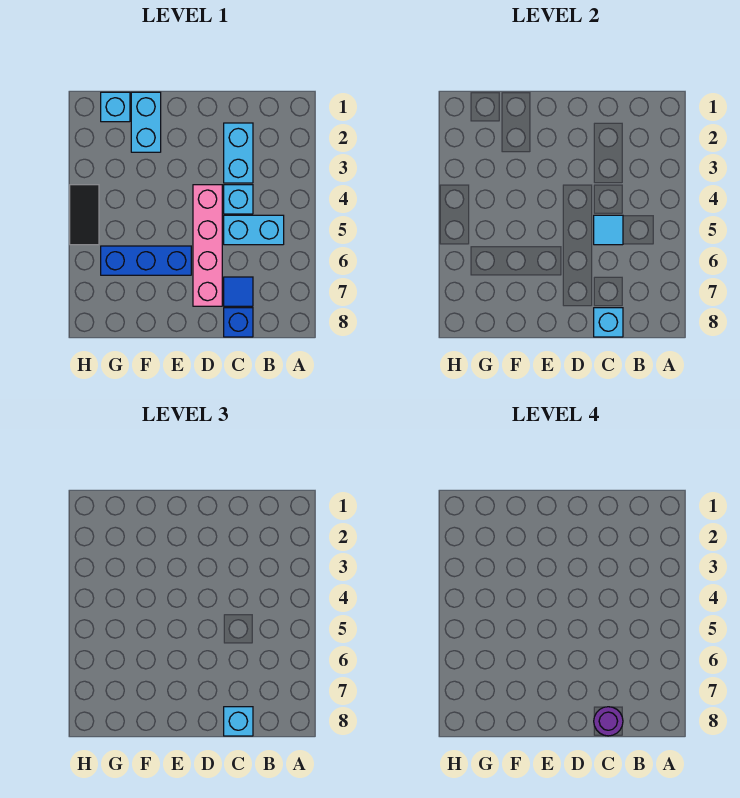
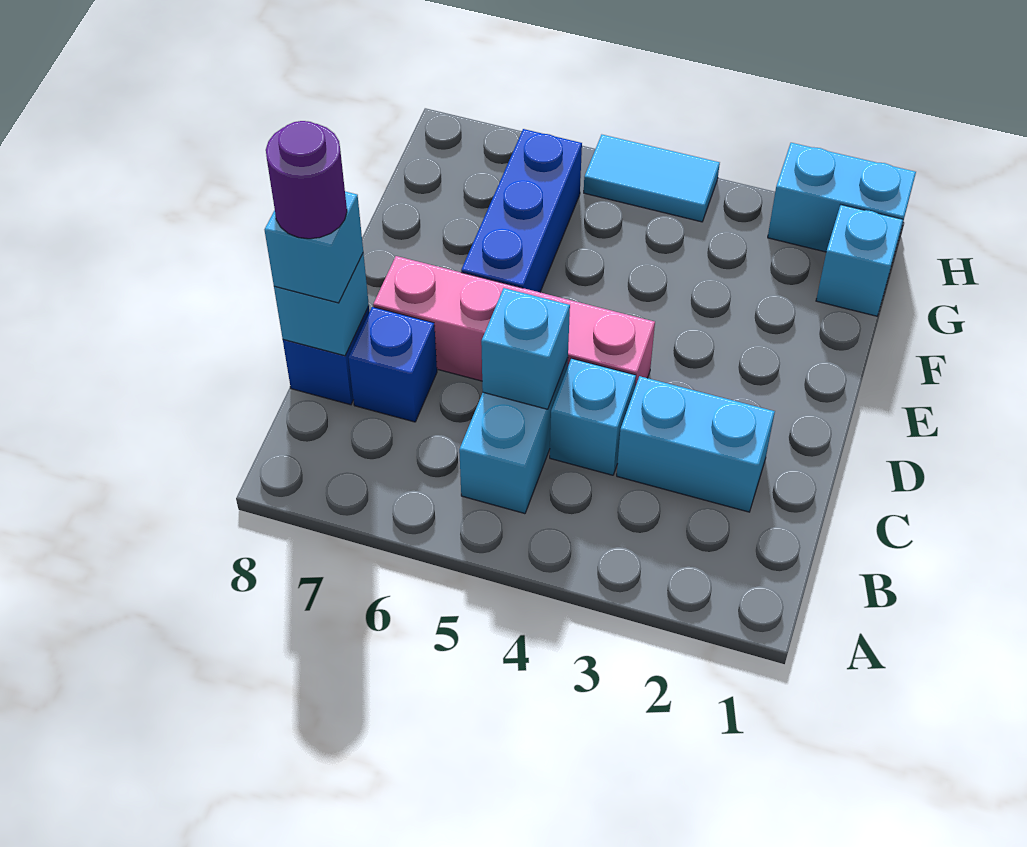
cyan 1x1 tile [594,215,623,245] -> cyan 1x1 brick [481,288,570,409]
blue 1x1 tile [224,277,253,306] -> blue 1x1 brick [349,307,437,422]
cyan 1x2 brick [131,92,161,152] -> cyan 1x2 brick moved to [768,143,916,252]
black 1x2 tile [70,185,99,245] -> cyan 1x2 tile [584,135,720,222]

